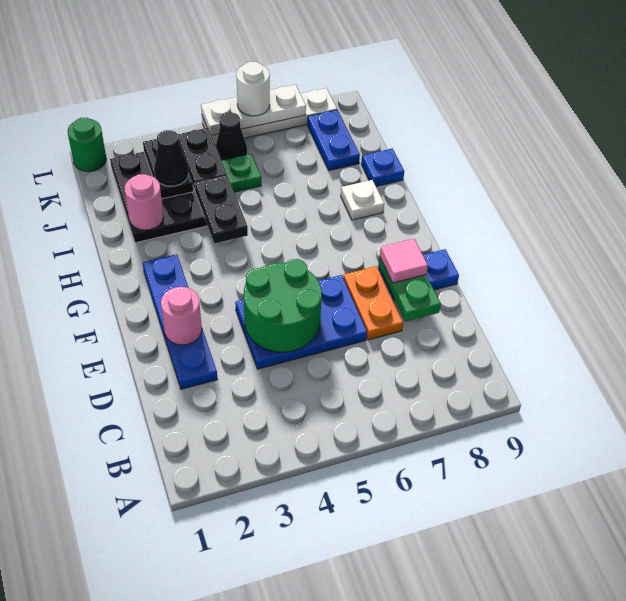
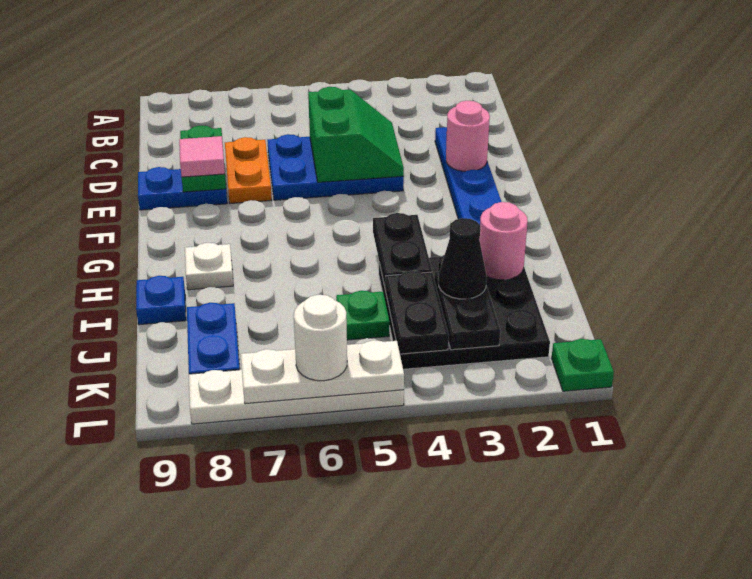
green 2x2 round brick [244,259,322,352] -> green 2x2 slope [308,87,404,182]
black 1x1 cone [216,112,247,160] -> none
green 1x1 round brick [68,118,106,172] -> green 1x1 plate [552,339,614,391]

